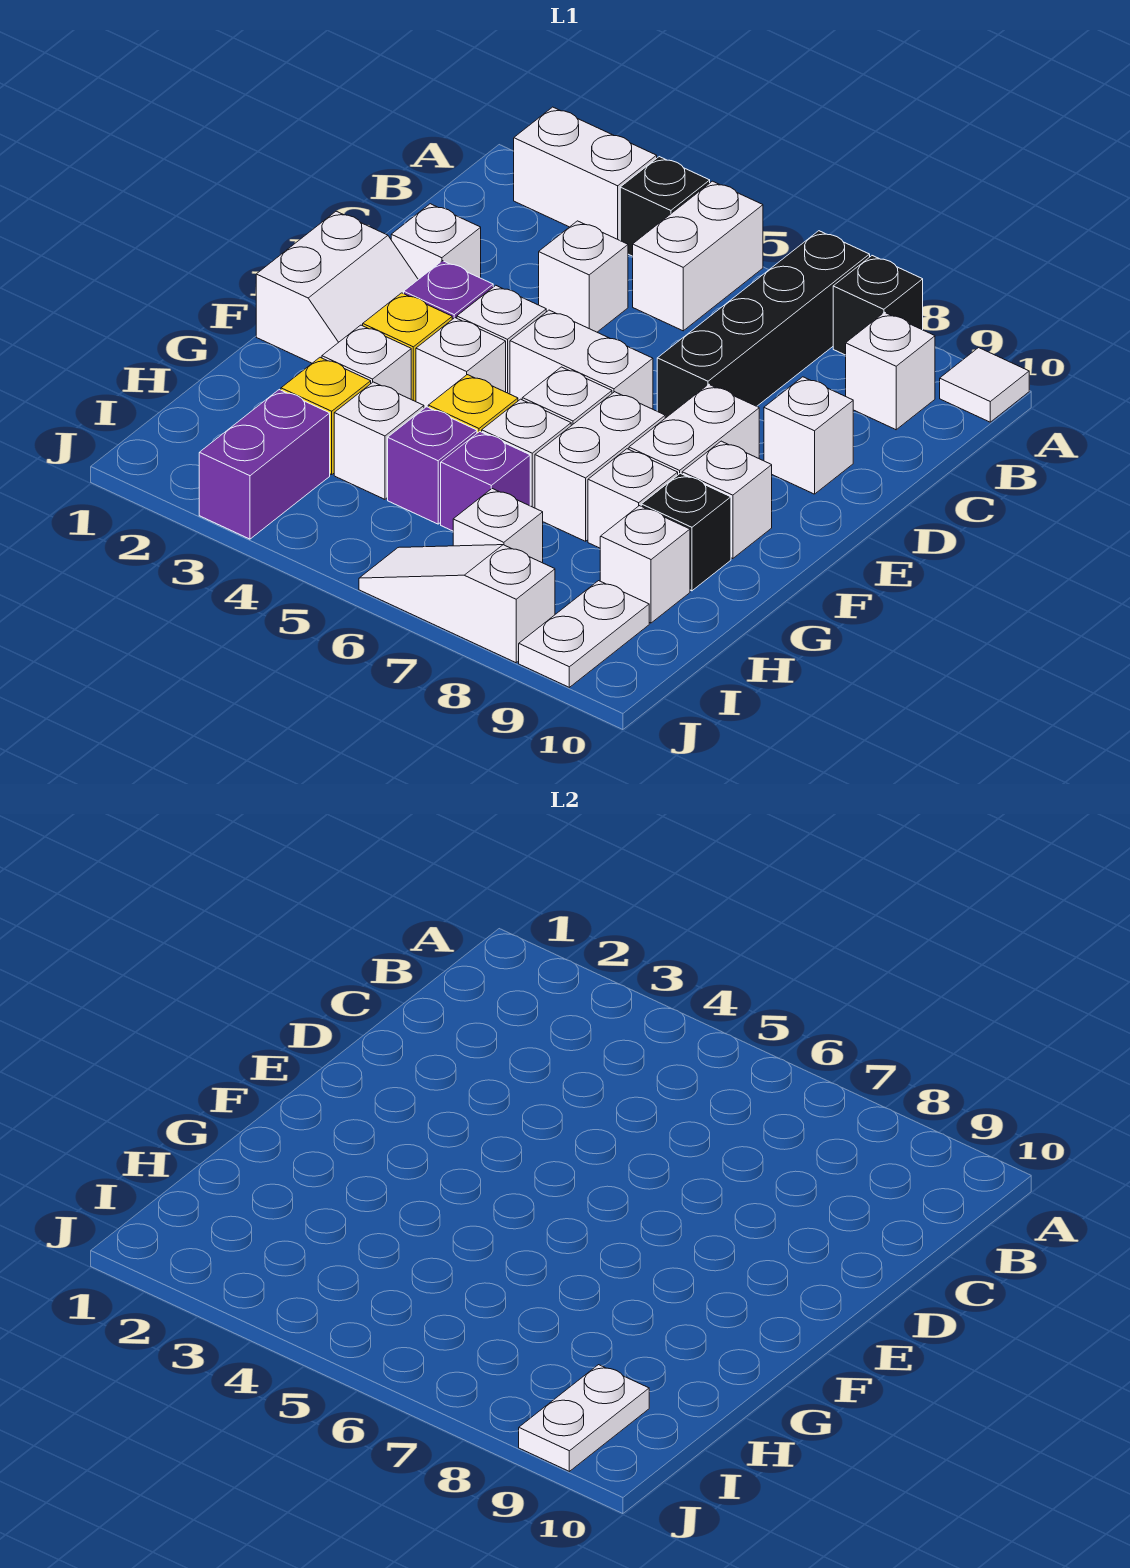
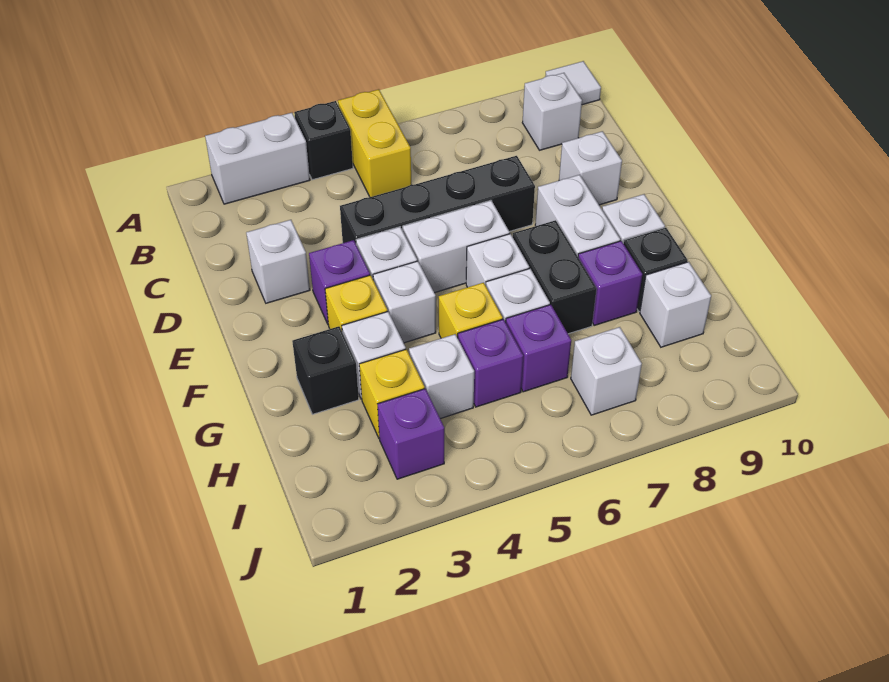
white 1x2 brick [633,181,763,331] -> yellow 1x2 brick [338,89,412,197]
black 1x4 brick [657,231,870,418] -> black 1x4 brick turned to [340,156,535,243]
black 1x1 brick [833,256,923,355] -> black 1x1 brick moved to [292,326,359,414]
white 1x1 brick [539,221,628,332] -> none
white 2x2 slope [256,211,418,363] -> none
white 1x2 brick [535,392,665,541] -> black 1x2 brick [513,220,597,334]
white 1x1 brick [588,449,678,548] -> purple 1x1 brick [578,241,642,325]
purple 1x2 brick [199,390,330,539] -> purple 1x1 brick [378,389,444,479]
white 1x2 plate [519,581,649,687] -> none
white 1x2 plate [519,1365,649,1471] -> none
white 1x3 slope [359,545,555,663] -> none

